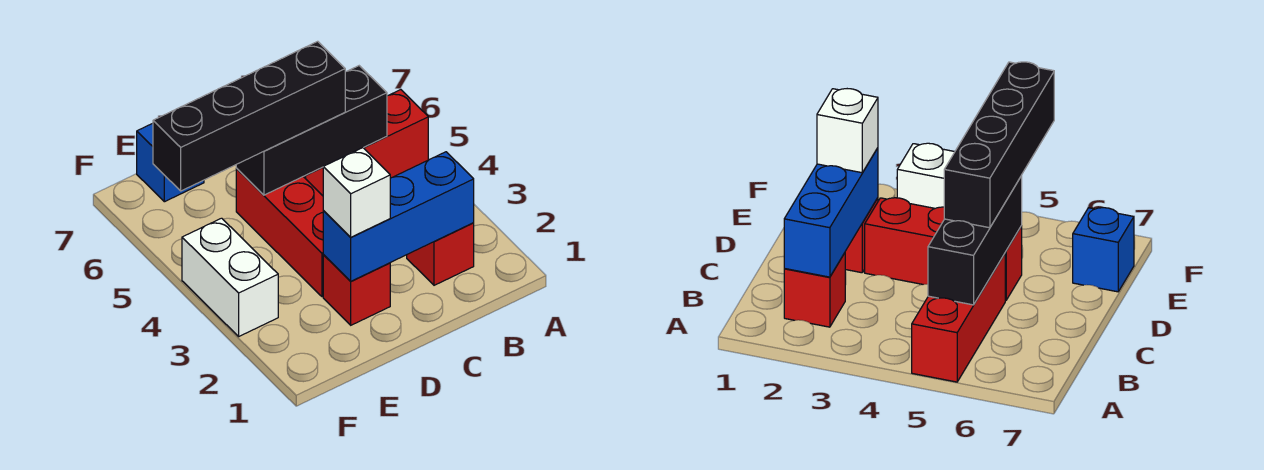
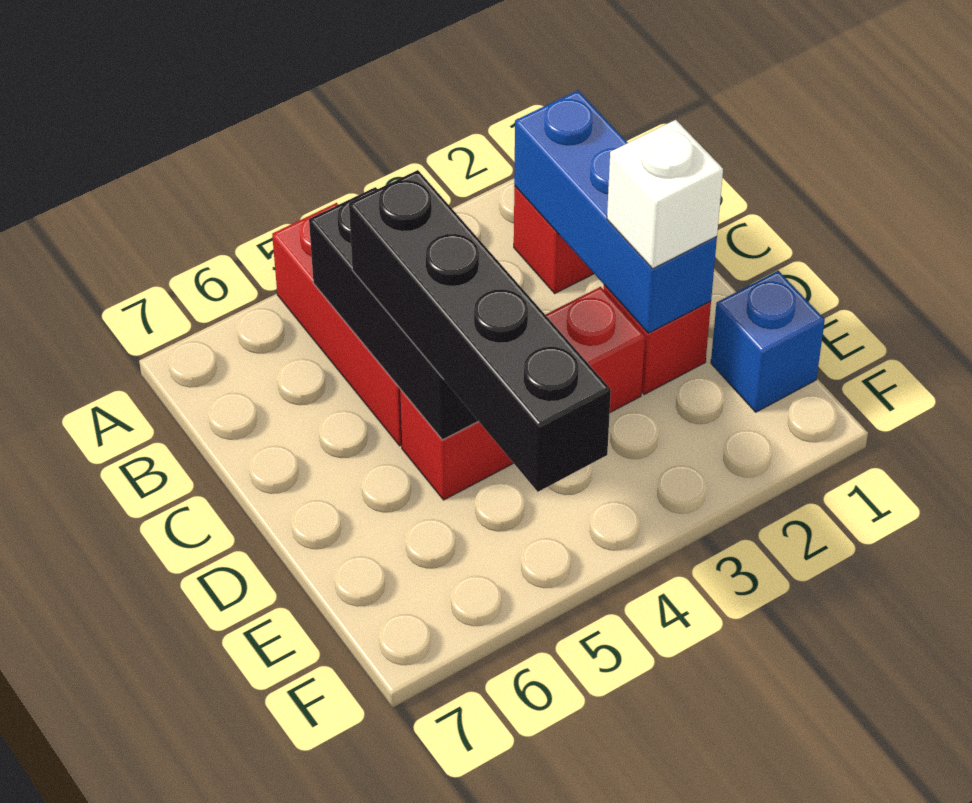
blue 1x1 brick [137,123,204,202] -> blue 1x1 brick moved to [711,271,825,412]
white 1x2 brick [182,218,278,336] -> none

